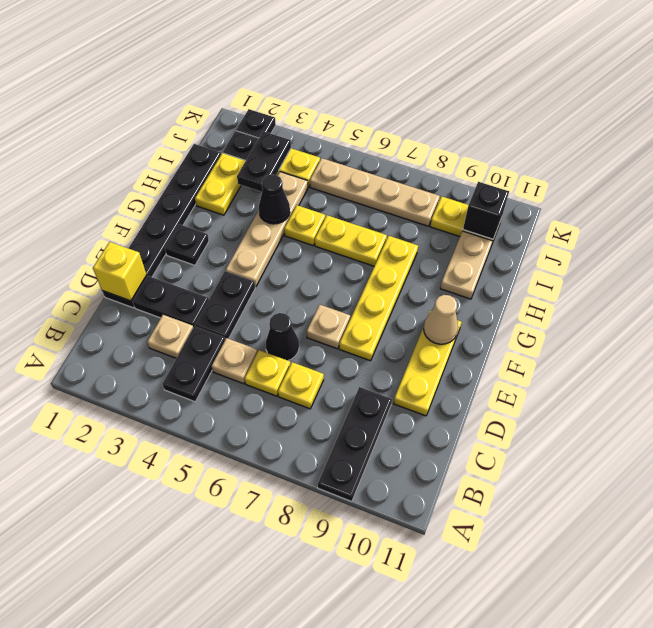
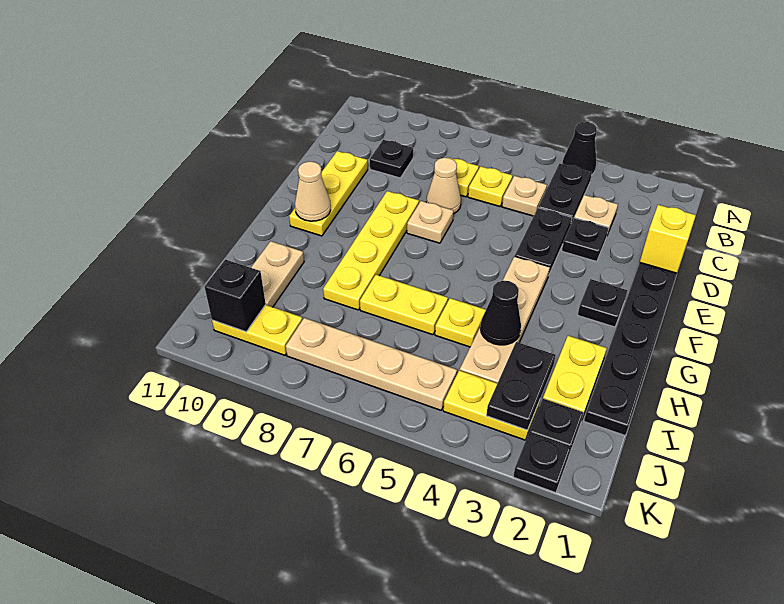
black 1x3 plate [318,387,392,502] -> black 1x1 plate [370,140,413,178]
black 1x2 plate [133,276,209,327] -> black 1x1 plate [562,218,609,262]
black 1x1 cone [266,313,299,361] -> black 1x1 cone moved to [562,122,597,175]
none -> tan 1x1 cone [426,158,461,214]

